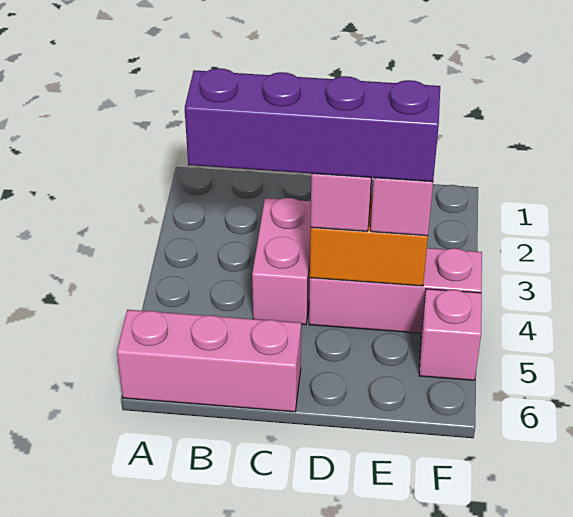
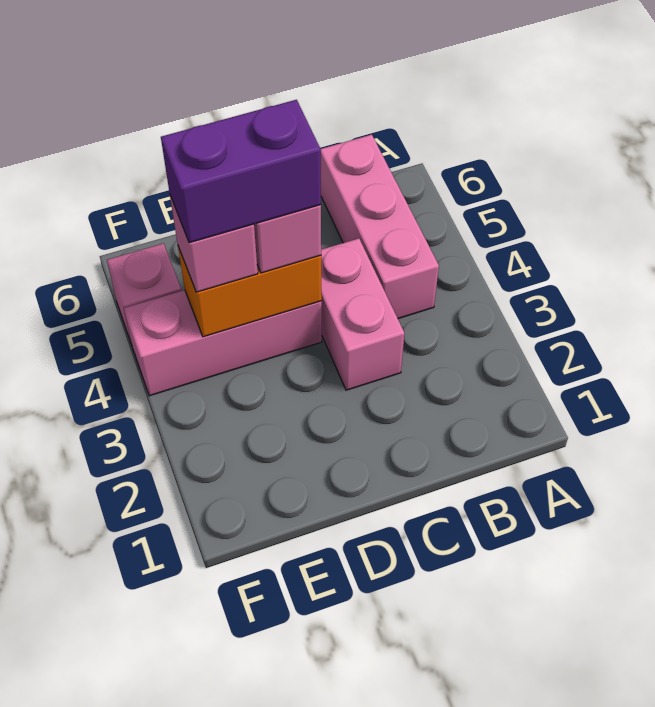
pink 1x3 brick [117,310,301,412] -> pink 1x3 brick turned to [321,135,439,318]
purple 1x4 brick [185,68,440,182] -> purple 1x2 brick [161,100,321,243]

